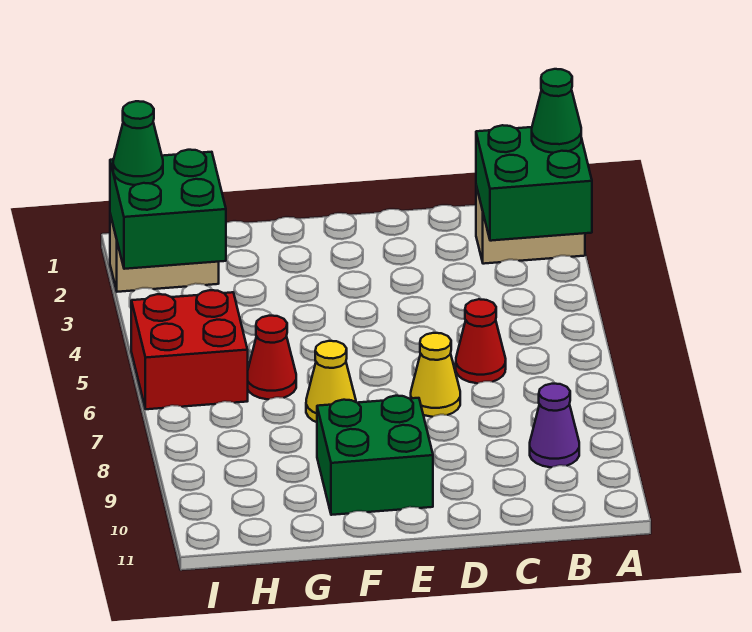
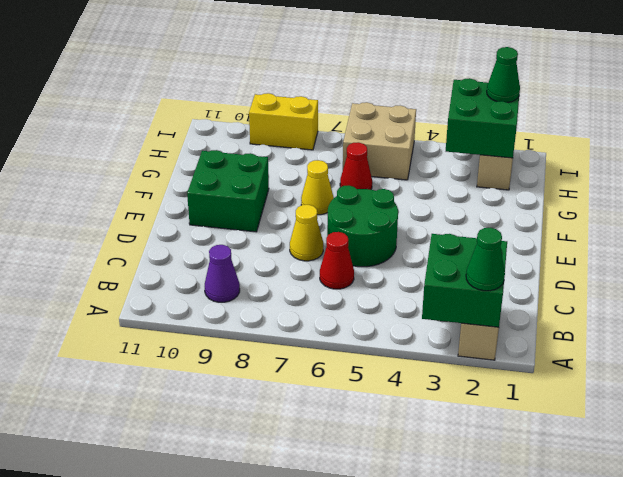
none -> green 2x2 round brick [327,185,398,267]
red 2x2 brick [131,290,248,409] -> tan 2x2 brick [343,102,416,180]
none -> yellow 1x2 brick [249,93,318,150]

